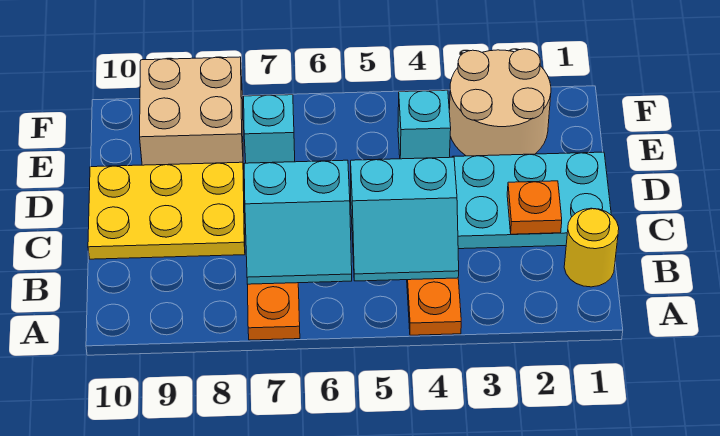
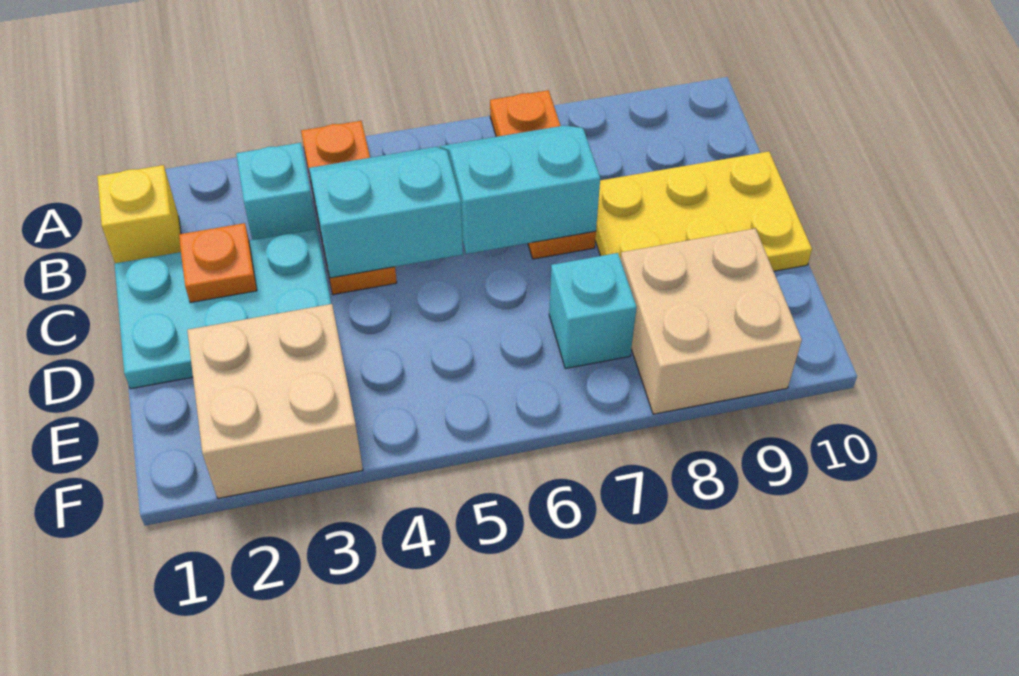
yellow 1x1 round brick [564,208,619,287] -> yellow 1x1 brick [97,165,181,263]
tan 2x2 round brick [449,49,551,156] -> tan 2x2 brick [187,304,363,498]
cyan 1x1 brick [398,90,451,159] -> cyan 1x1 brick moved to [236,143,317,240]

